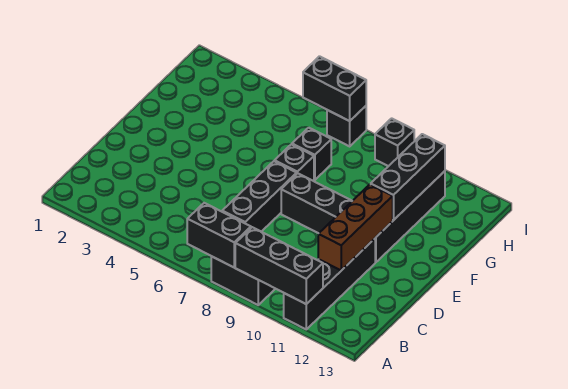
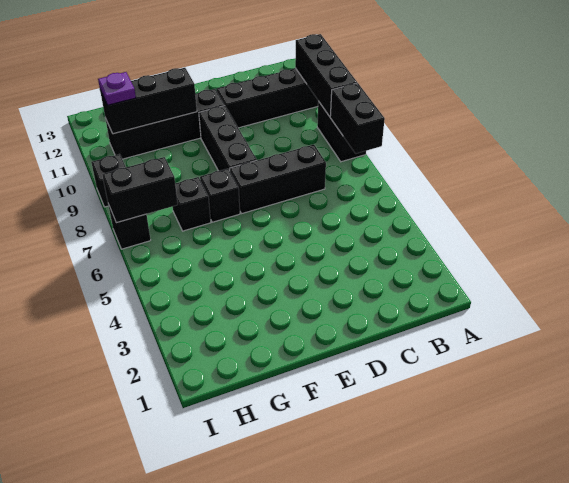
brown 1x3 brick [318,184,393,270] -> none
none -> purple 1x1 plate [98,72,136,105]
black 1x2 brick [303,56,366,121] -> black 1x2 brick turned to [102,157,178,223]

